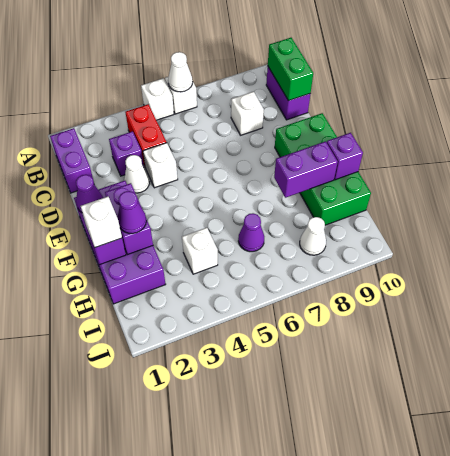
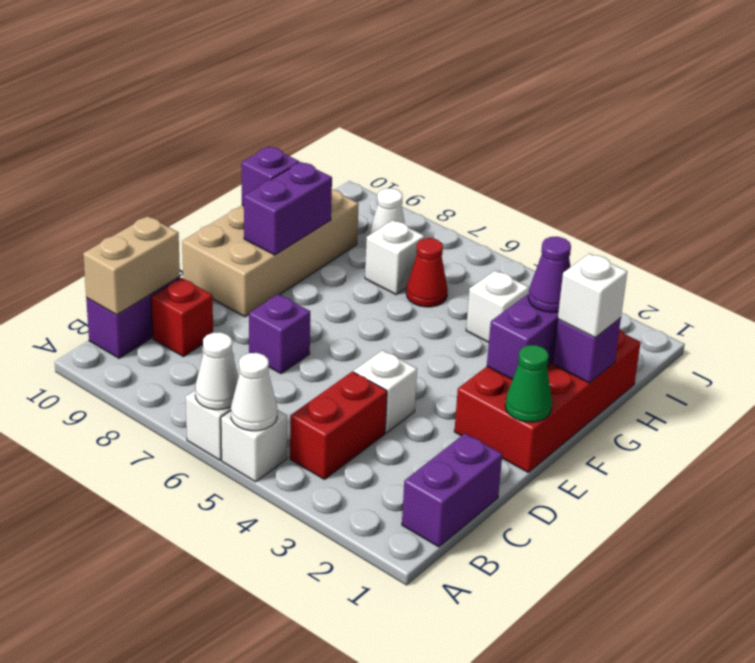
green 1x2 brick [268,38,313,101] -> tan 1x2 brick [83,216,180,315]
purple 1x1 brick [109,131,144,176] -> purple 1x1 brick moved to [249,294,310,374]
white 1x1 brick [231,92,264,135] -> white 1x1 brick moved to [365,220,424,294]
none -> red 1x1 brick [151,278,213,357]
white 1x1 cone [124,155,149,193] -> white 1x1 cone moved to [231,353,277,431]
purple 2x4 brick [74,181,166,304] -> red 2x4 brick [454,329,641,472]
purple 1x1 cone [76,175,103,212] -> green 1x1 cone [505,345,552,422]
green 2x4 brick [275,113,371,225] -> tan 2x4 brick [182,189,359,317]
purple 1x2 brick [274,141,338,198] -> purple 1x2 brick turned to [244,162,332,255]
purple 1x1 cone [238,213,264,252] -> red 1x1 cone [406,238,448,307]

